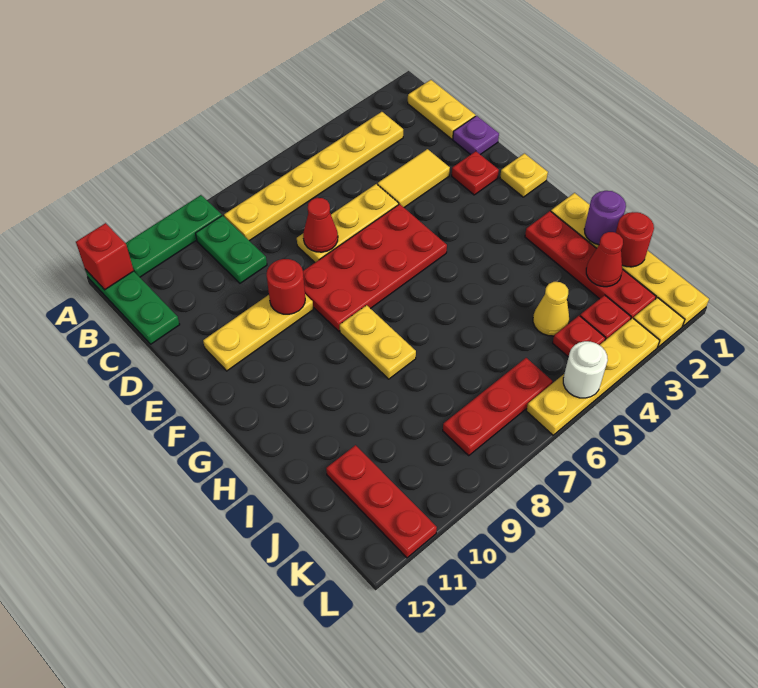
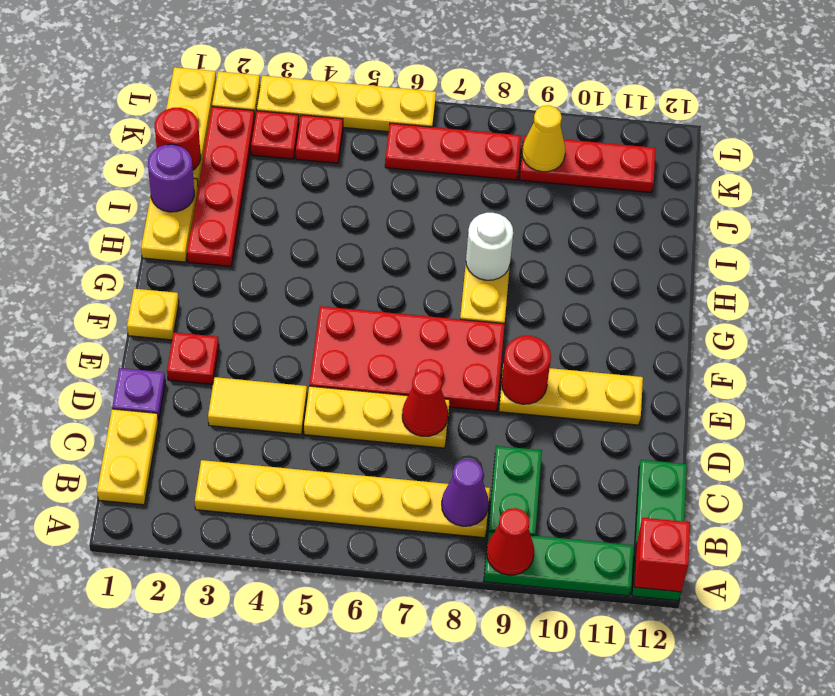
none -> purple 1x1 cone [442,459,489,526]
red 1x1 cone [586,232,623,287] -> red 1x1 cone moved to [487,508,534,575]
yellow 1x1 cone [533,282,569,336] -> yellow 1x1 cone moved to [522,105,565,172]
red 1x3 plate [326,445,437,558] -> red 1x3 plate turned to [519,136,656,193]
white 1x1 round brick [563,341,608,398] -> white 1x1 round brick moved to [466,213,513,280]

